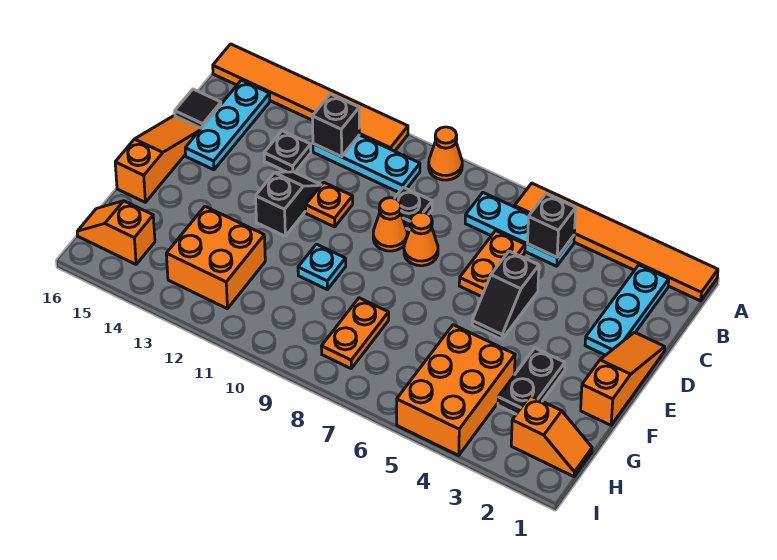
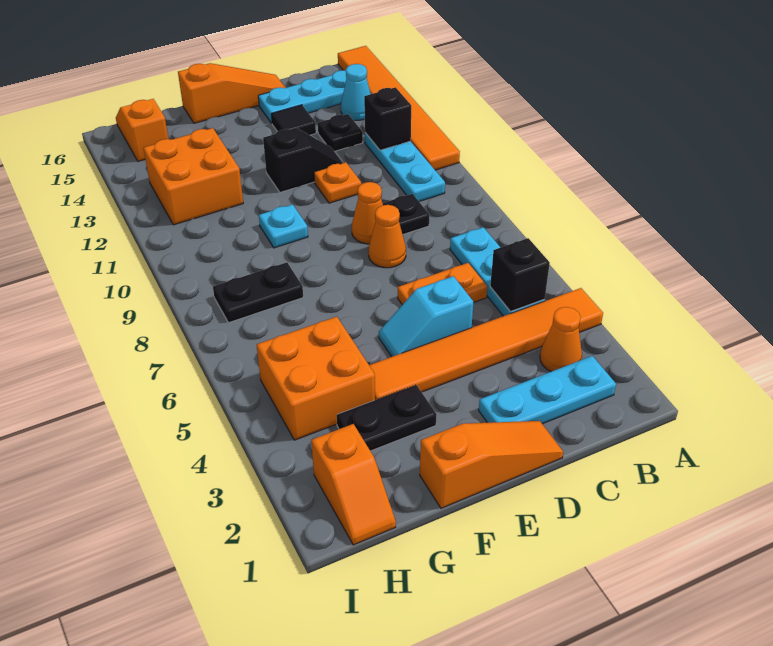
orange 1x6 tile [514,183,718,301] -> orange 1x6 tile turned to [369,288,603,400]
orange 1x1 cone [429,127,462,180] -> orange 1x1 cone moved to [540,307,582,372]
none -> cyan 1x1 cone [341,64,371,120]
black 1x1 tile [175,89,221,128] -> black 1x1 tile moved to [271,105,316,135]
black 1x2 slope [472,251,539,339] -> cyan 1x2 slope [379,276,474,357]
orange 2x3 brick [397,325,515,455] -> orange 2x2 brick [257,317,375,440]
orange 1x2 plate [321,298,389,368] -> black 1x2 plate [213,262,303,323]

